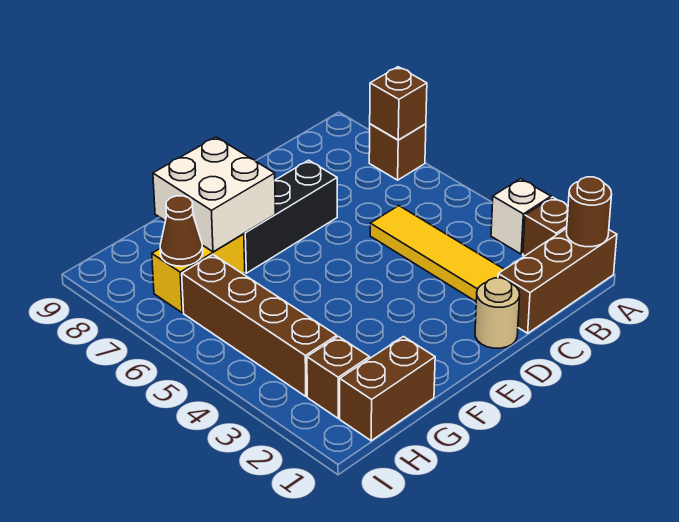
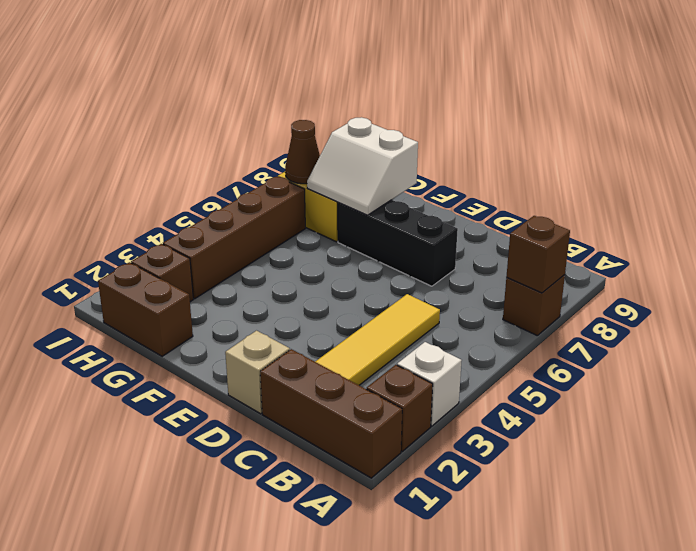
brown 1x1 round brick [566,177,612,247] -> none
tan 1x1 round brick [475,278,520,348] -> tan 1x1 brick [225,331,290,414]
white 2x2 brick [153,137,275,252] -> white 2x2 slope [307,117,418,215]

